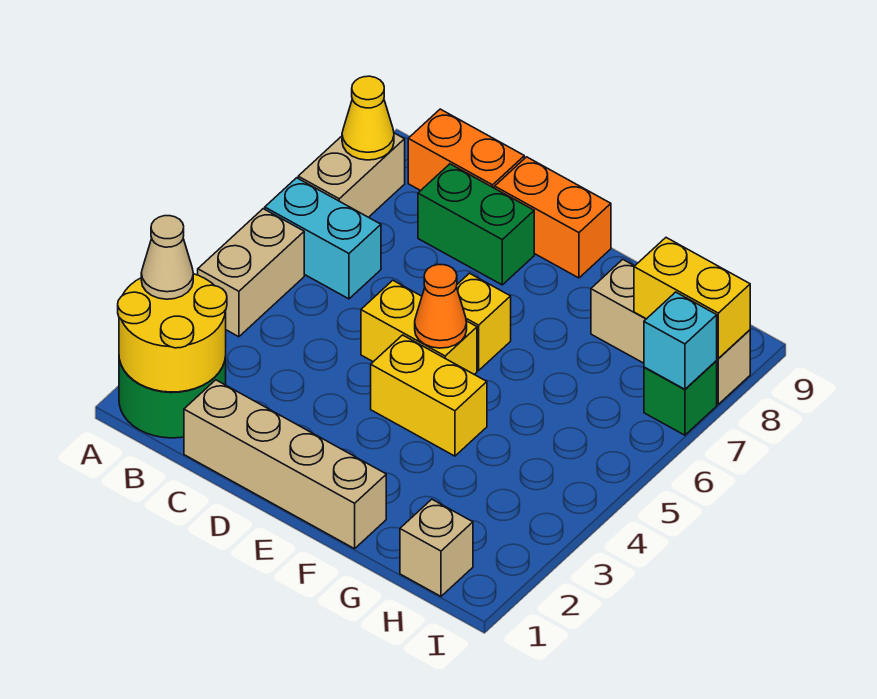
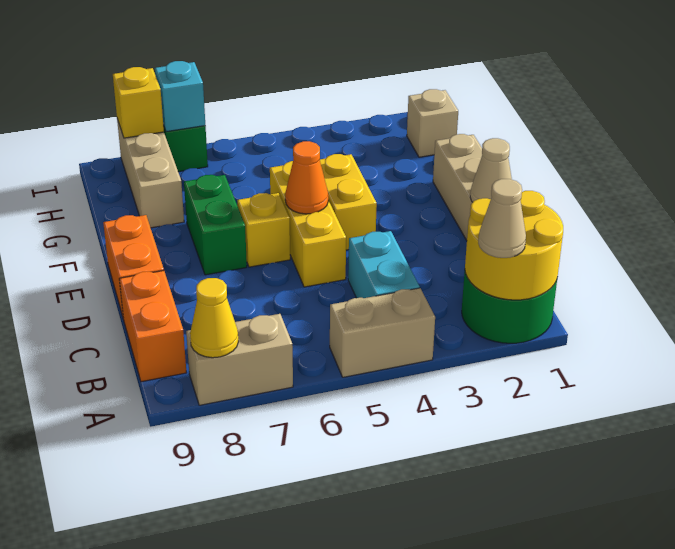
cyan 1x2 brick [265,178,381,299] -> cyan 1x2 brick moved to [348,231,420,298]
green 1x2 brick [418,164,534,285] -> green 1x2 brick moved to [184,175,247,275]
none -> tan 1x1 cone [470,138,512,202]
yellow 1x2 brick [361,280,477,375] -> yellow 1x3 brick [270,161,346,287]
yellow 1x2 brick [634,238,750,359] -> yellow 1x1 brick [113,67,164,138]

